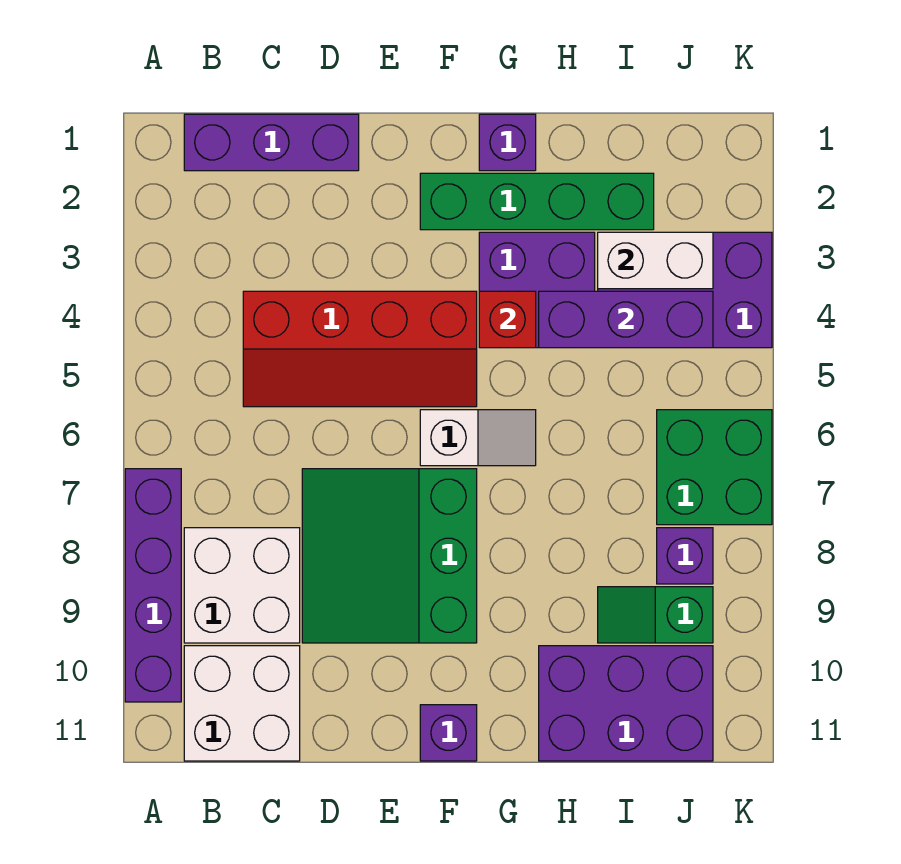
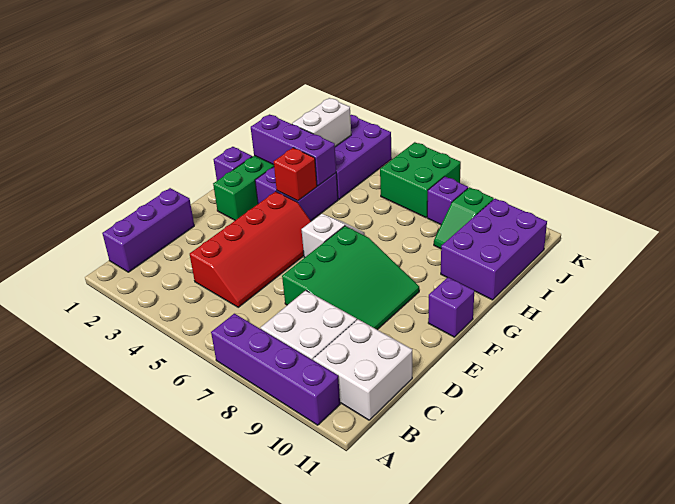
green 3x3 slope [302,469,477,643] -> green 3x3 slope turned to [282,226,419,330]
purple 1x3 brick [539,291,713,348] -> purple 1x3 brick turned to [251,114,336,186]

